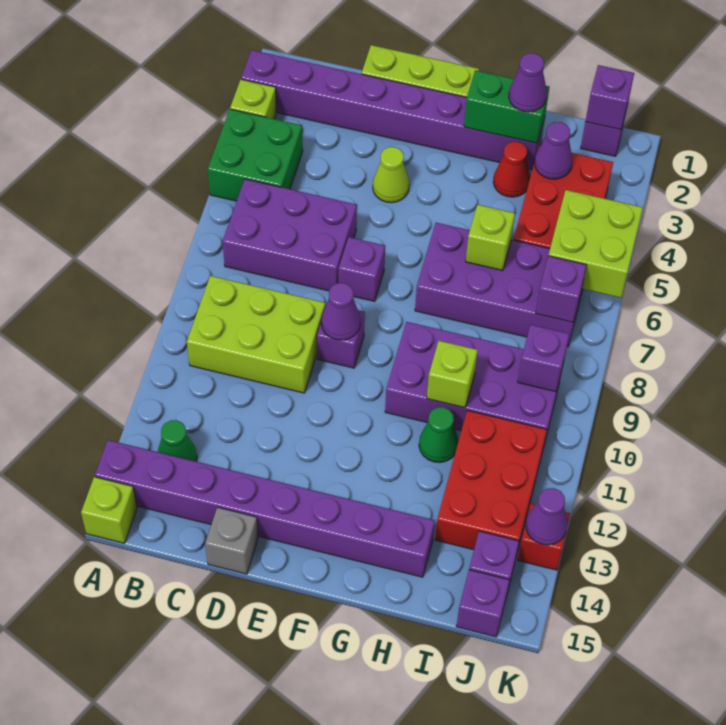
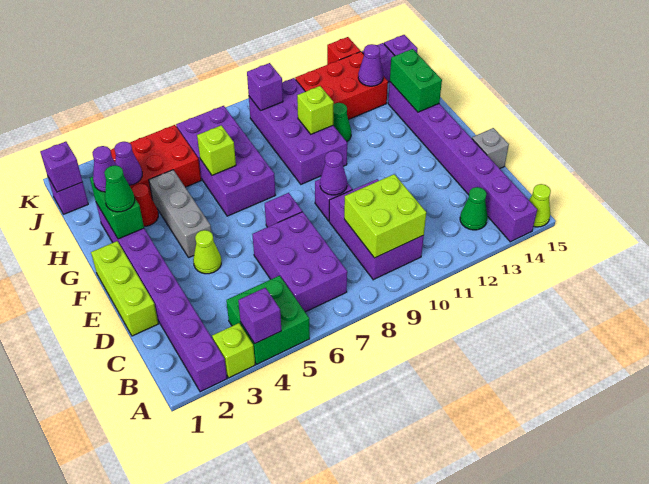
lime 1x1 brick [81,477,137,543] -> lime 1x1 cone [529,184,551,227]
lime 2x3 brick [187,276,325,393] -> purple 2x3 brick [329,179,424,280]
none -> grey 1x3 brick [149,170,212,257]
none -> green 1x1 cone [104,165,135,212]
none -> green 1x2 brick [390,49,442,112]
lime 2x2 brick [548,190,643,298] -> lime 2x2 brick moved to [344,174,426,258]
purple 1x1 brick [536,256,586,322] -> purple 1x1 brick moved to [238,288,281,344]
purple 1x1 cone [526,488,568,545] -> purple 1x1 cone moved to [358,44,383,86]

